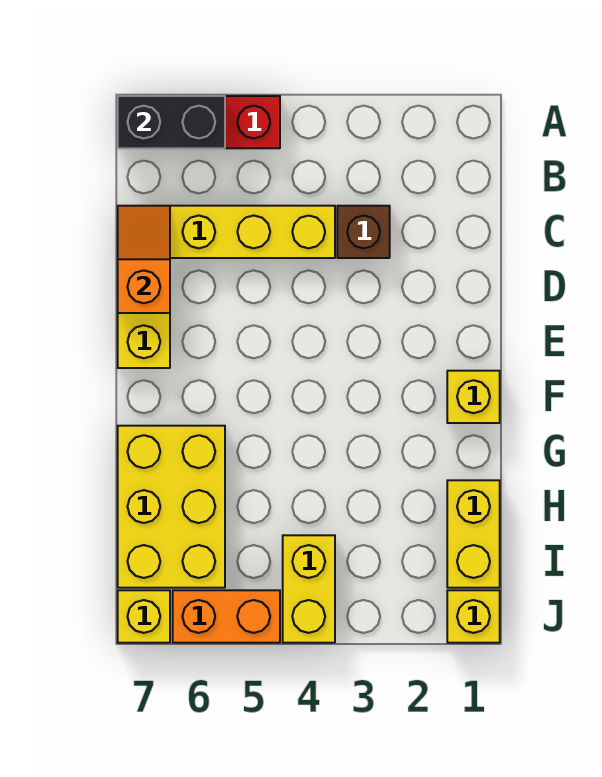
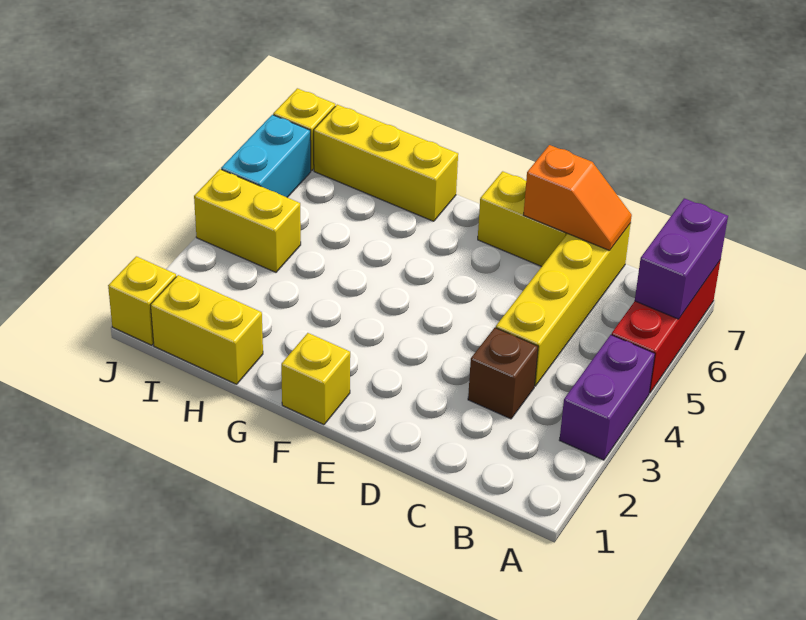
none -> purple 1x2 brick [560,335,655,460]
black 1x2 brick [118,96,225,148] -> purple 1x2 brick [635,198,728,319]
yellow 2x3 brick [118,426,225,588] -> yellow 1x3 brick [314,105,458,221]
orange 1x2 brick [173,590,280,643] -> cyan 1x2 brick [221,115,311,197]

